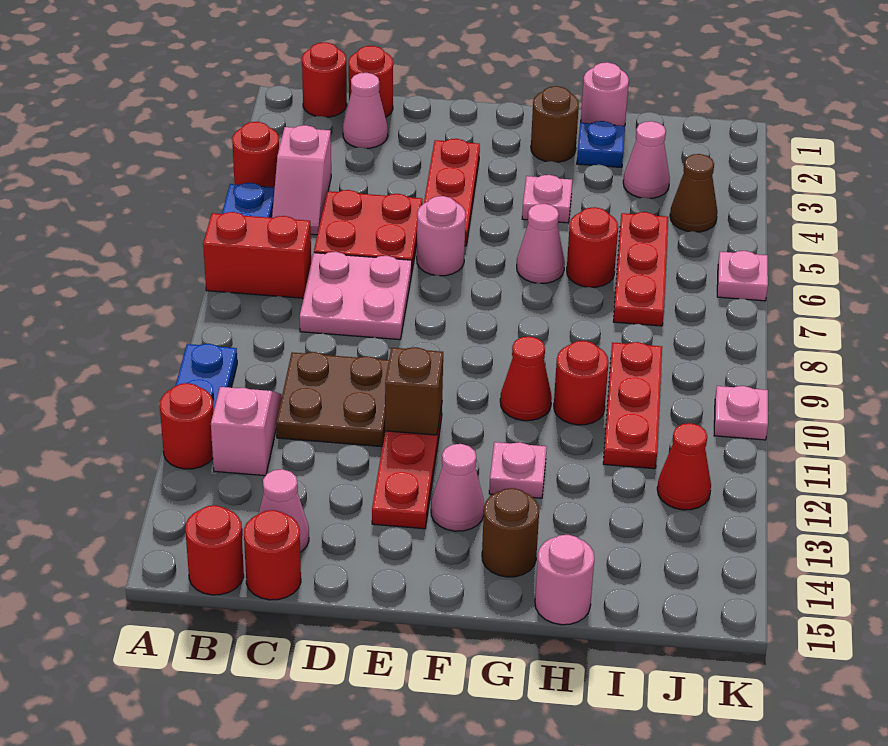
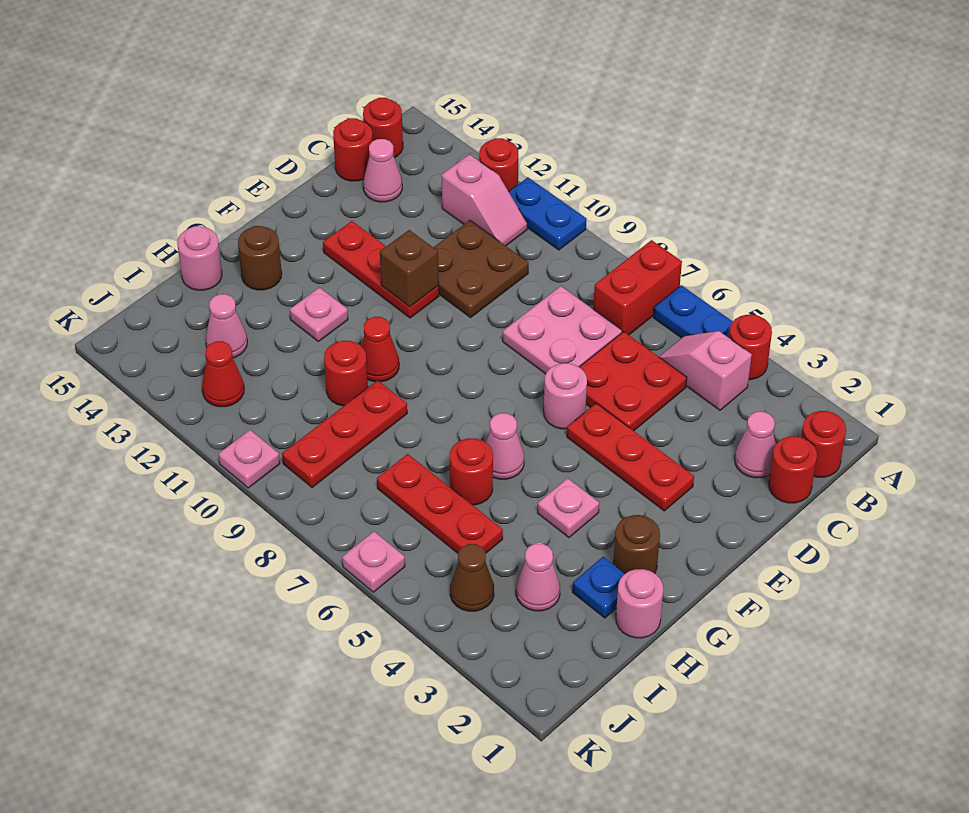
pink 1x1 cone [431,444,484,531] -> pink 1x1 cone moved to [206,294,247,358]
red 1x3 plate [603,342,662,469] -> red 1x3 plate turned to [282,380,407,488]

